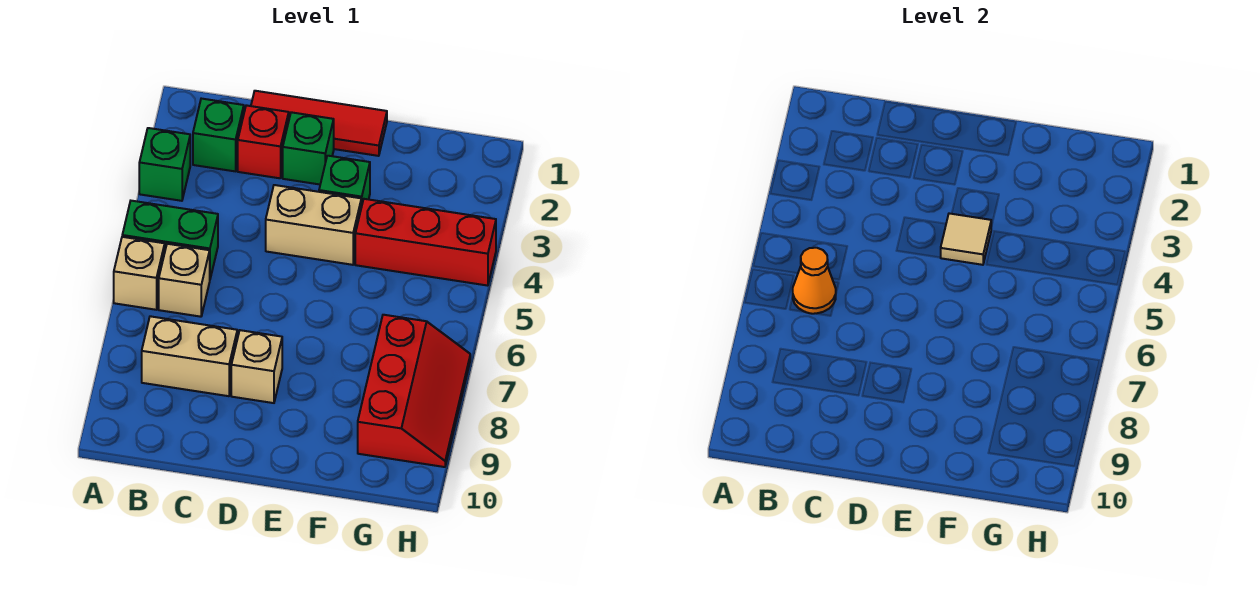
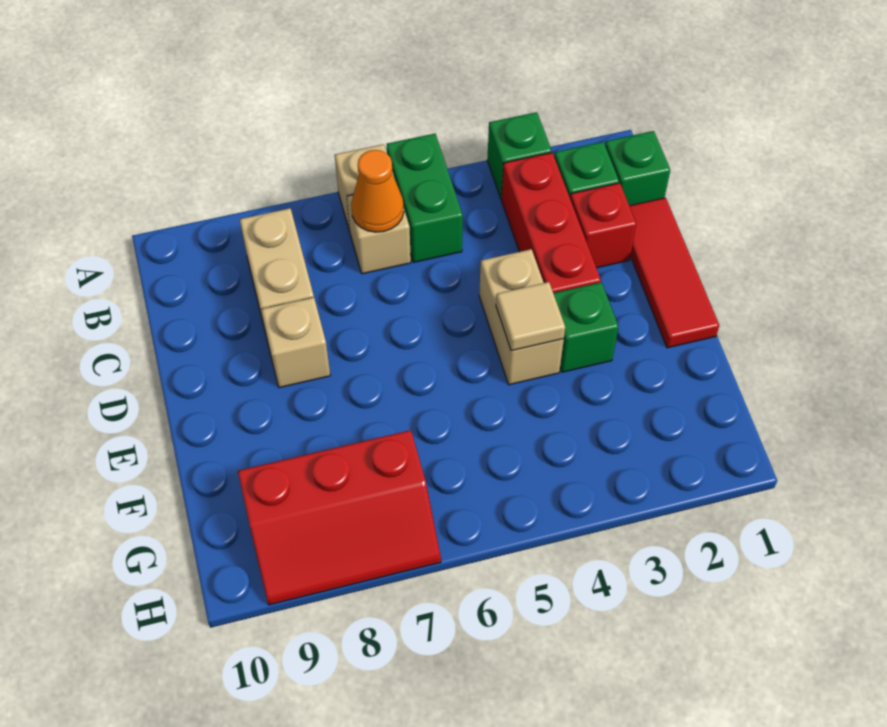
green 1x1 brick [283,112,334,184] -> green 1x1 brick moved to [605,131,670,206]
red 1x3 brick [355,199,496,286] -> red 1x3 brick moved to [501,153,601,293]

